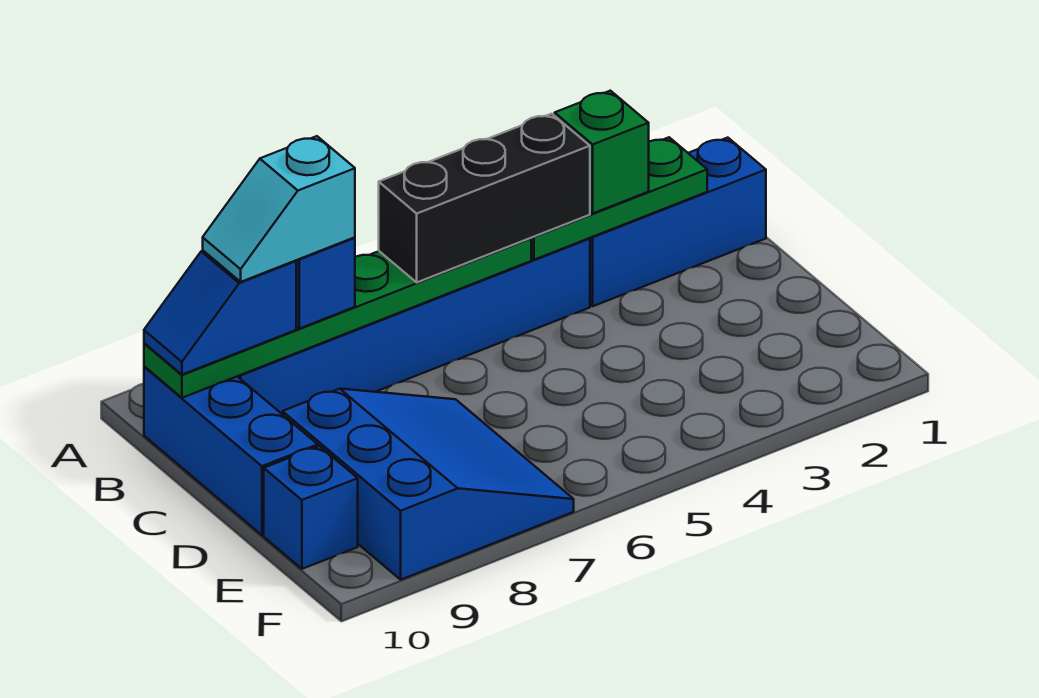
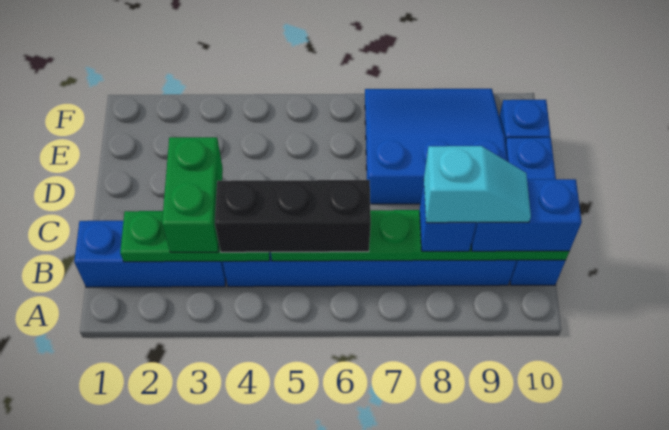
green 1x1 brick [555,91,649,213] -> green 1x2 brick [162,137,223,252]
blue 1x2 slope [144,251,296,375] -> blue 1x2 brick [471,179,582,251]
blue 3x3 slope [283,389,574,580] -> blue 3x3 slope turned to [365,89,507,204]

